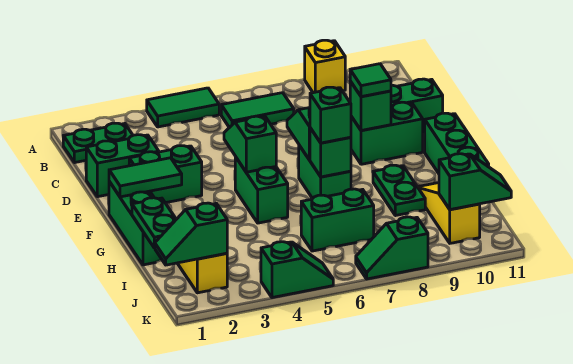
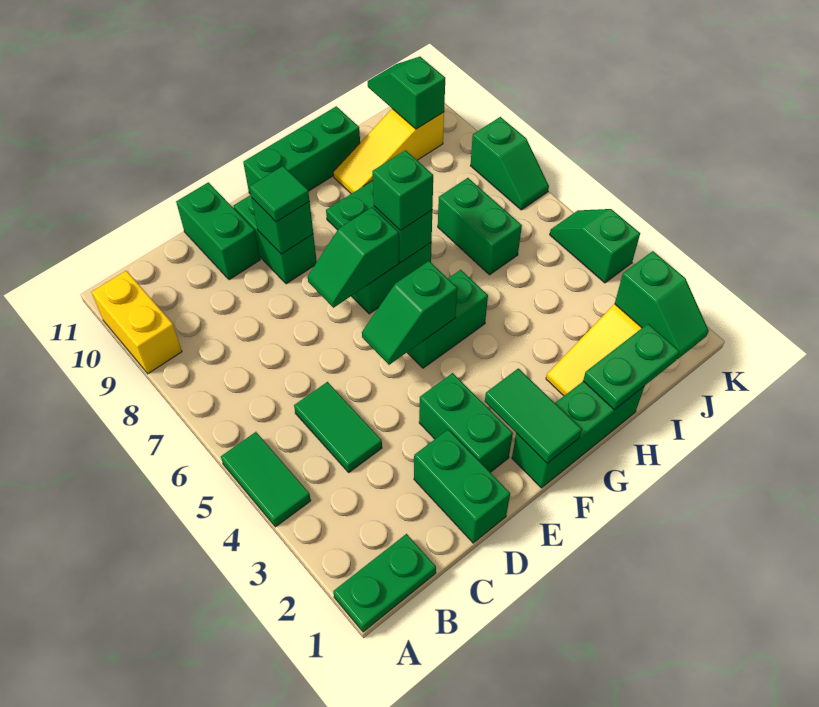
yellow 1x1 brick [305,40,345,93] -> yellow 1x2 brick [92,271,182,374]
green 1x2 plate [63,123,133,163] -> green 1x2 plate turned to [333,534,436,632]
green 1x2 tile [221,93,294,128] -> green 1x2 tile moved to [294,382,382,472]

